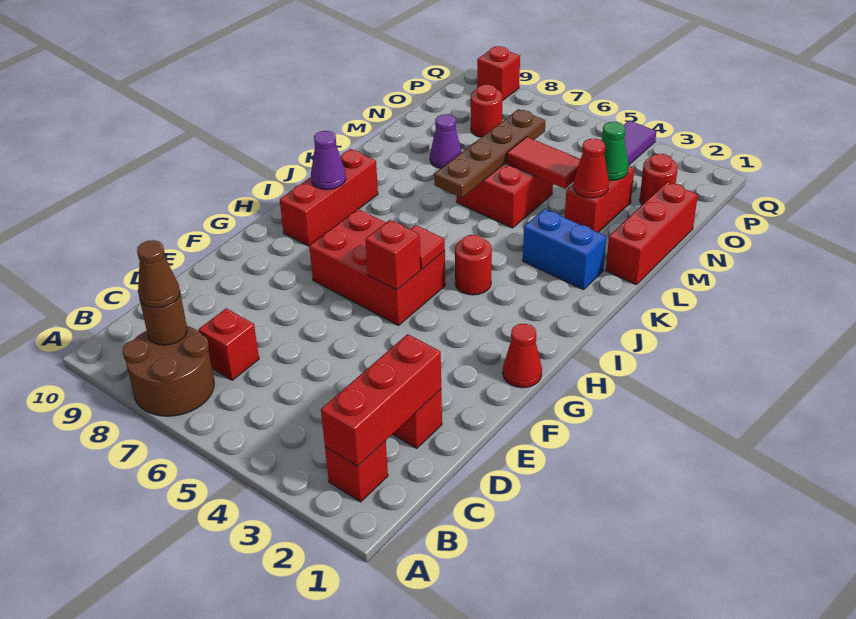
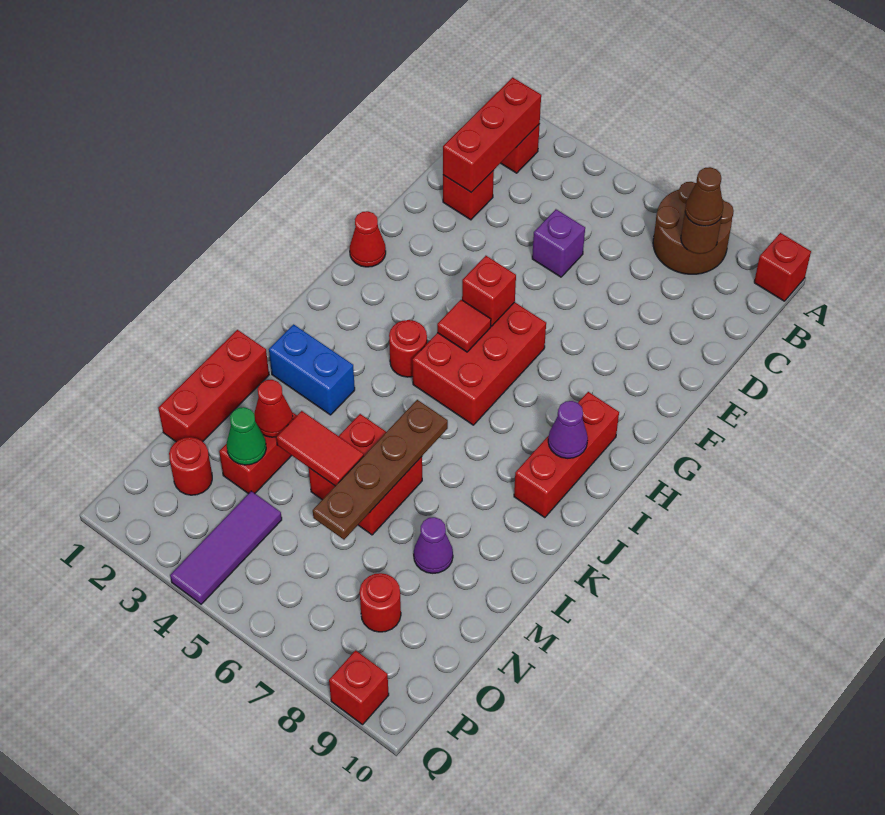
red 1x1 brick [199,308,259,380] -> red 1x1 brick moved to [754,233,811,301]
none -> purple 1x1 brick [532,209,585,277]
red 2x3 brick [309,209,445,325] -> red 2x3 brick turned to [412,302,546,425]

